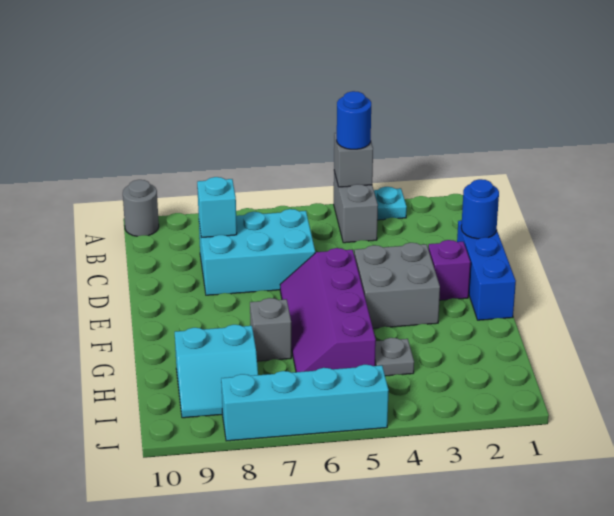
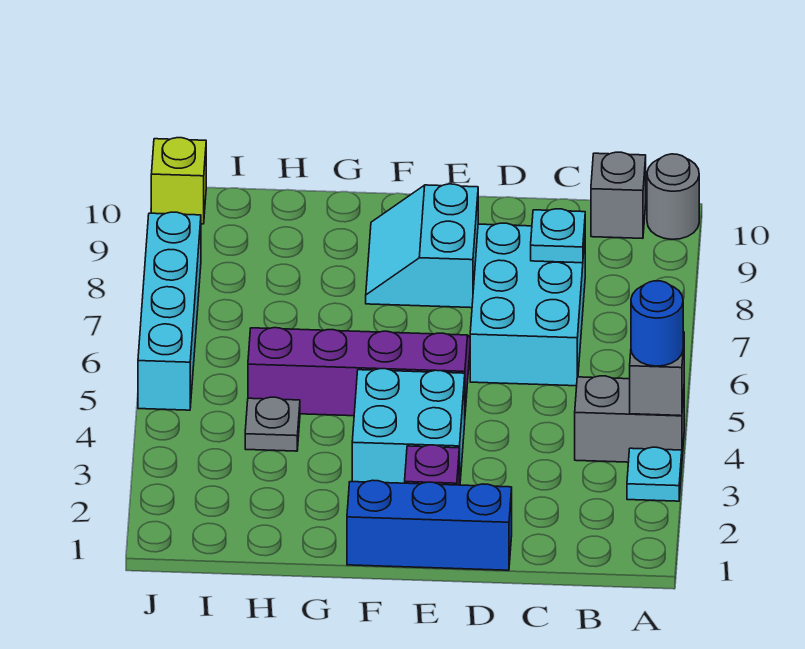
cyan 1x1 brick [197,177,237,238] -> cyan 1x1 plate [531,209,585,263]
blue 1x1 round brick [461,179,499,239] -> none
grey 2x2 brick [354,243,440,328] -> cyan 2x2 brick [352,369,465,485]
grey 1x1 brick [250,298,291,361] -> grey 1x1 brick moved to [591,152,646,238]
cyan 2x2 slope [175,325,258,418] -> cyan 2x2 slope moved to [366,184,478,308]
none -> lime 1x1 brick [151,138,206,224]

